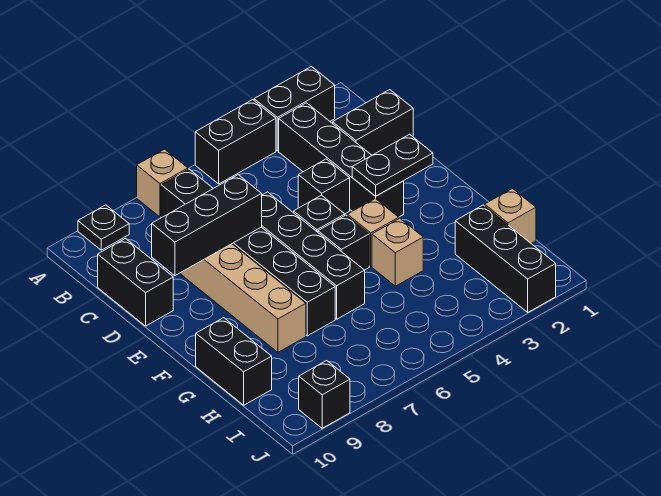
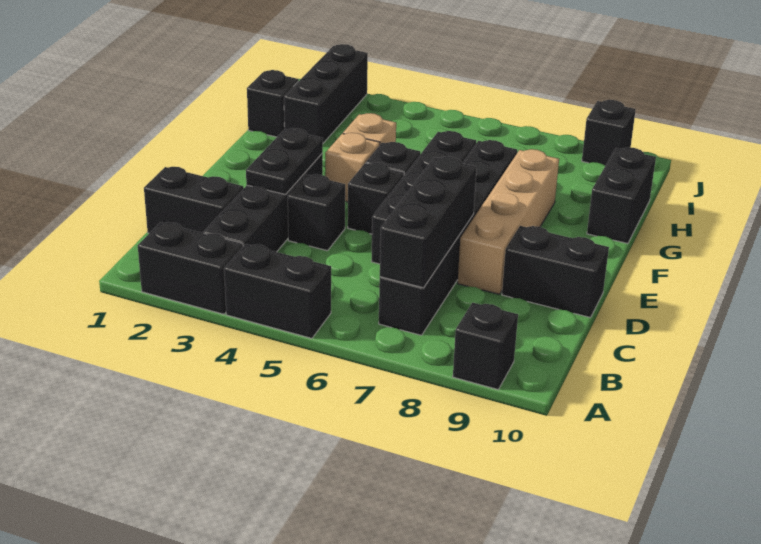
tan 1x1 brick [137,149,188,217] -> none
black 1x1 plate [78,205,129,250] -> black 1x1 brick [453,303,518,389]
black 1x2 brick [98,239,173,326] -> black 1x2 brick turned to [502,226,609,318]
black 1x3 brick [152,175,262,276] -> black 1x3 brick turned to [380,157,477,288]
black 1x2 plate [352,134,433,196] -> black 1x2 plate turned to [246,128,323,195]
tan 1x1 brick [485,189,536,243] -> black 1x1 brick [247,70,299,137]

